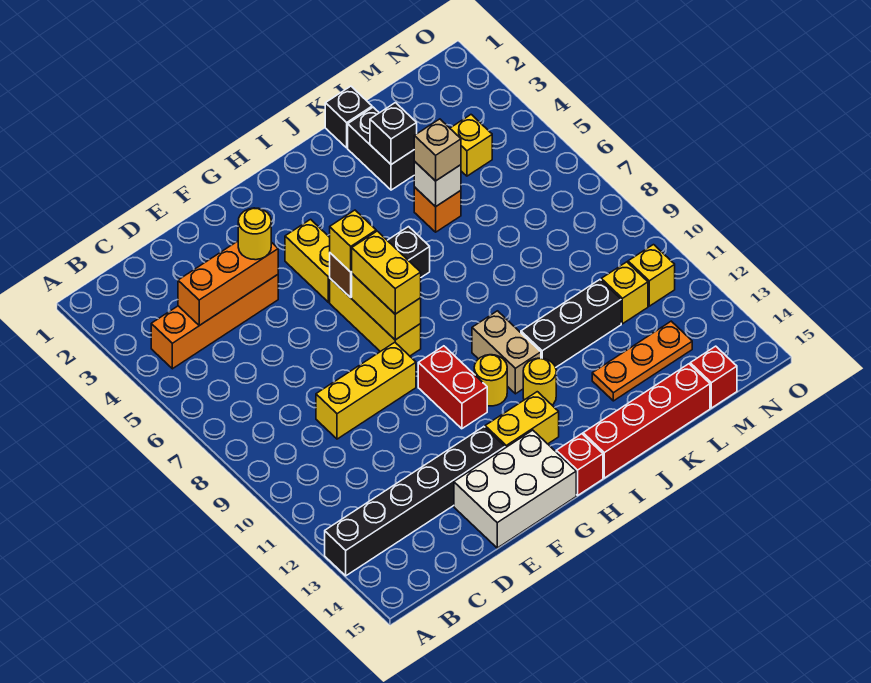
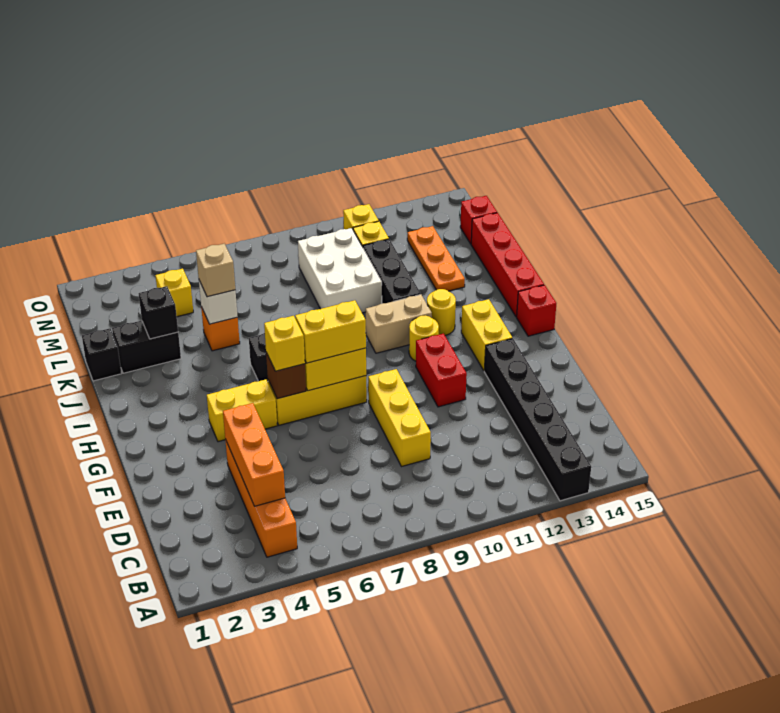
yellow 1x1 round brick [238,208,271,260] -> none
white 2x3 brick [454,430,576,548] -> white 2x3 brick moved to [298,228,382,313]
red 1x2 brick [418,346,487,429] -> red 1x2 brick turned to [416,333,467,407]

